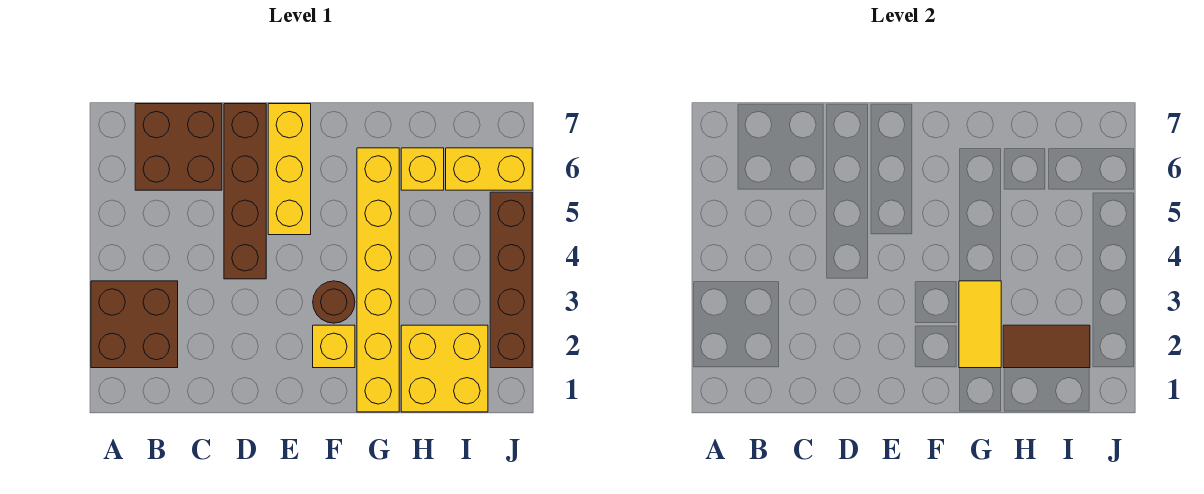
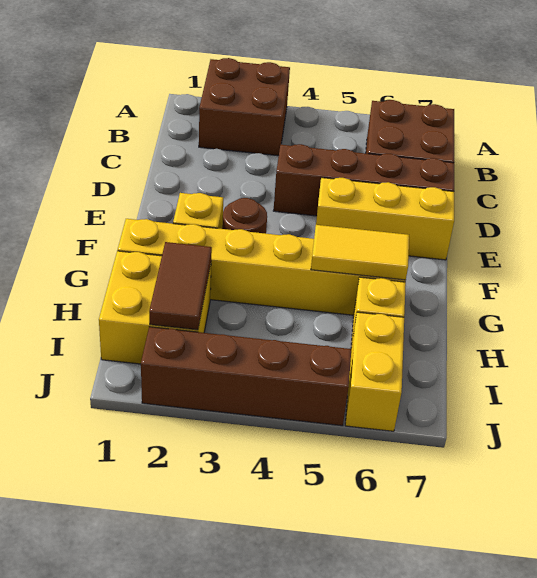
yellow 1x2 tile [959,281,1001,368] -> yellow 1x2 tile moved to [311,225,409,280]

